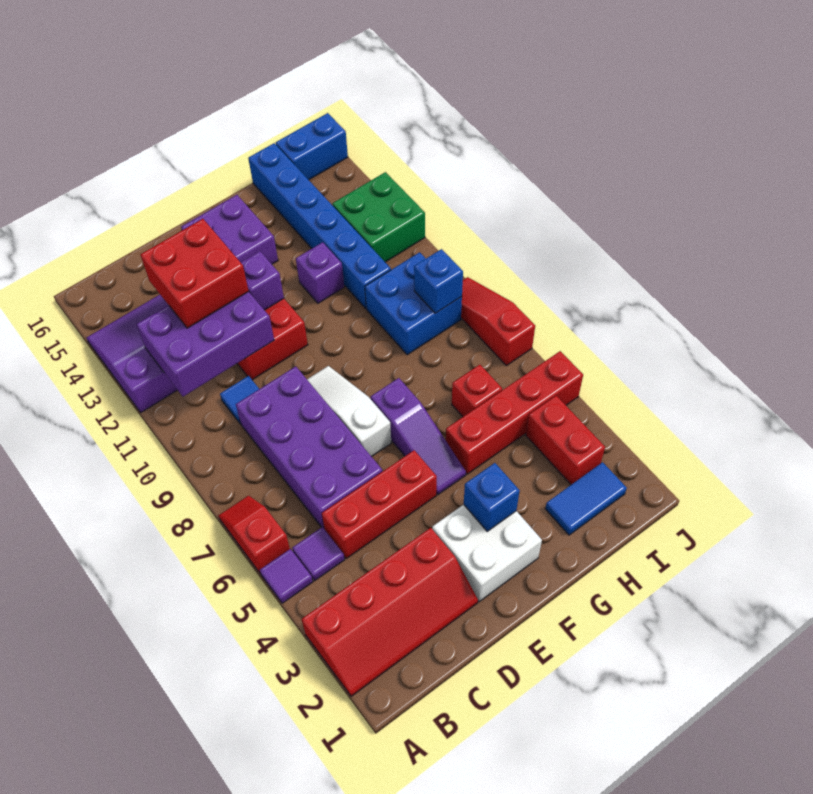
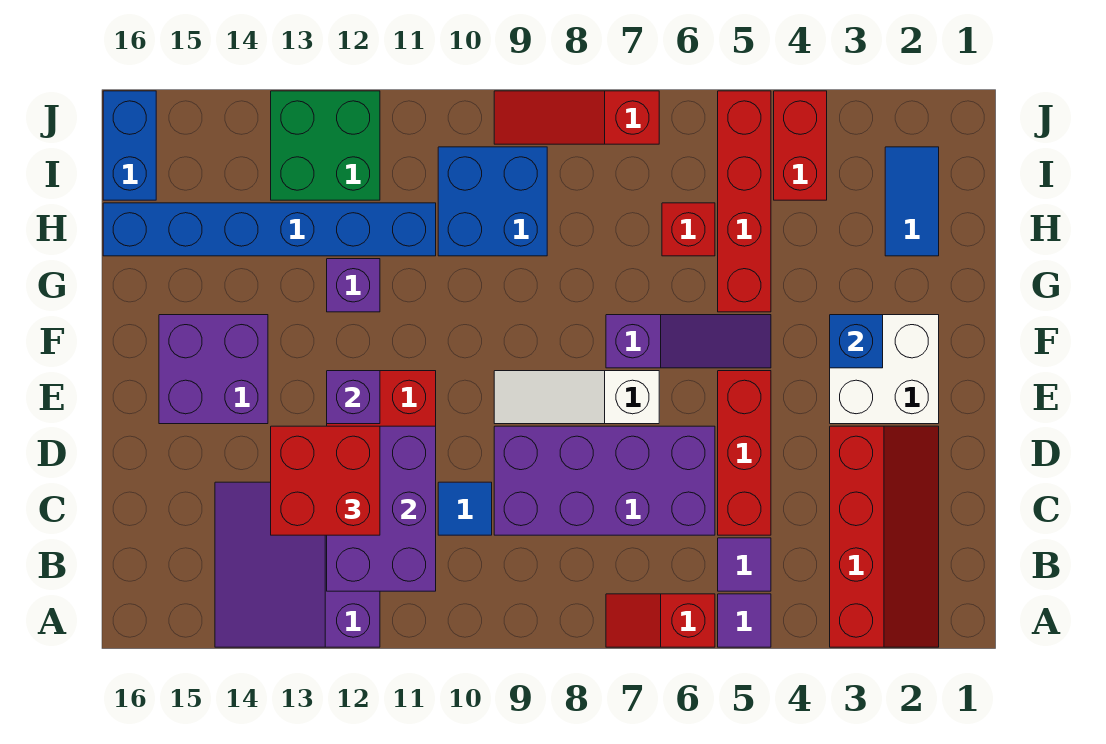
red 1x2 brick [526,396,605,485] -> red 1x2 brick turned to [774,91,827,200]
blue 1x1 brick [414,249,463,313] -> none

